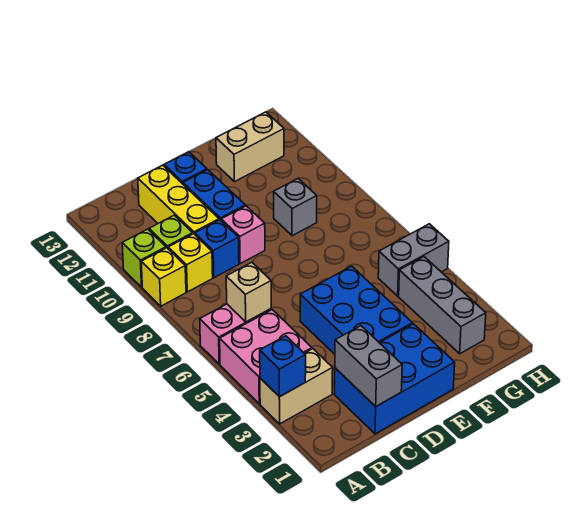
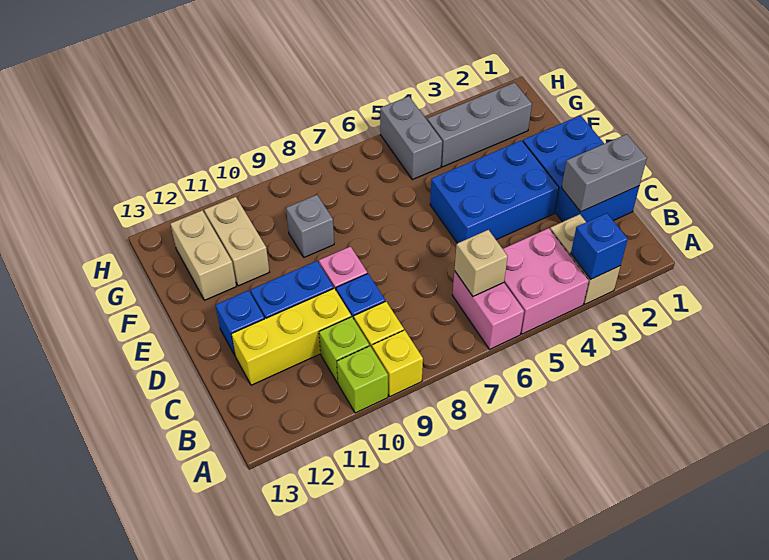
none -> tan 1x2 brick [204,197,269,286]

